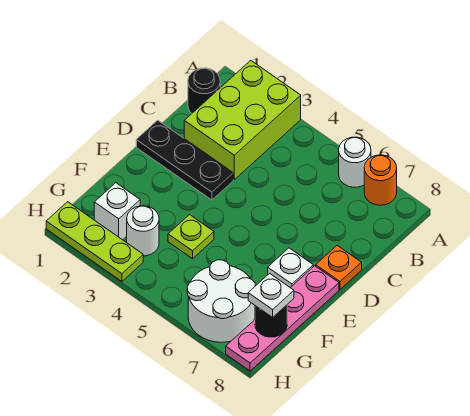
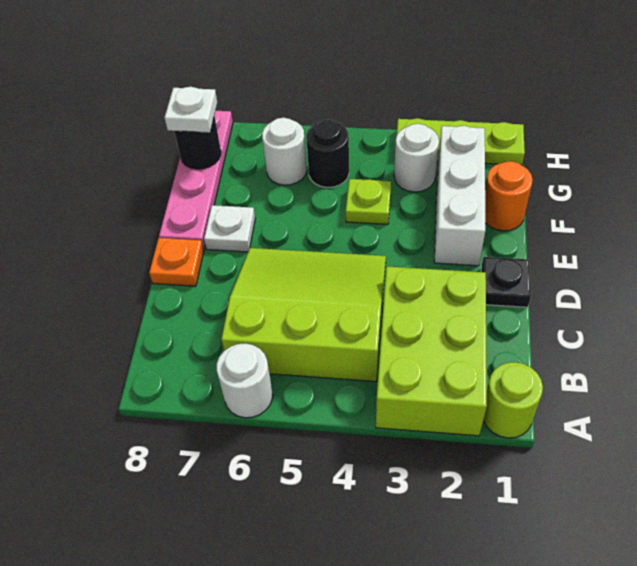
none -> lime 1x1 round brick [483,362,543,438]
orange 1x1 round brick [364,155,397,205] -> orange 1x1 round brick moved to [485,161,533,231]
black 1x1 round brick [188,68,220,113] -> black 1x1 round brick moved to [306,120,349,187]
none -> lime 3x3 slope [221,248,386,382]
black 1x3 plate [136,120,233,200] -> black 1x1 plate [481,257,531,307]
white 1x1 brick [94,183,140,240] -> white 1x3 brick [434,126,485,266]
white 2x2 round brick [187,260,255,342] -> white 1x1 round brick [262,118,307,185]

